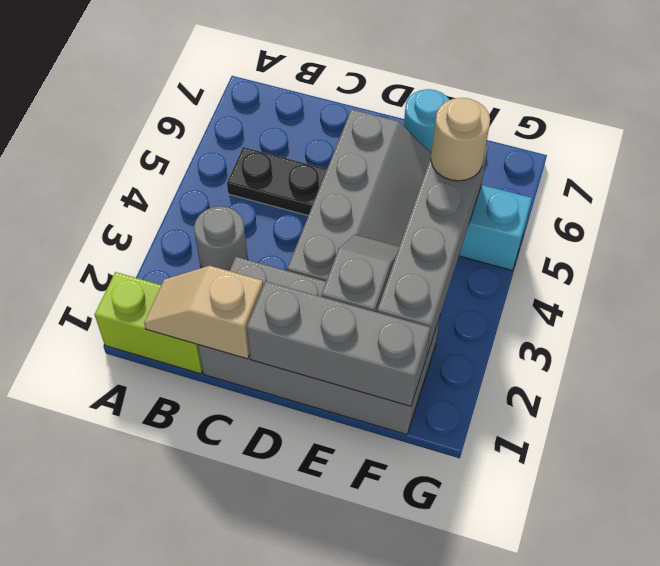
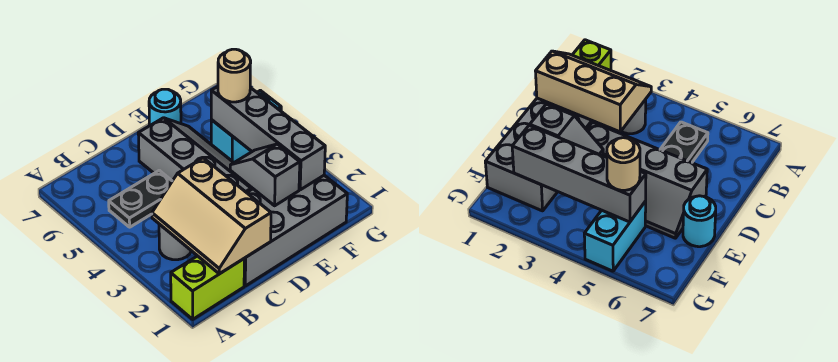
tan 1x2 slope [144,266,263,359] -> tan 2x3 slope [152,158,271,274]
grey 1x3 brick [247,281,430,406] -> none

